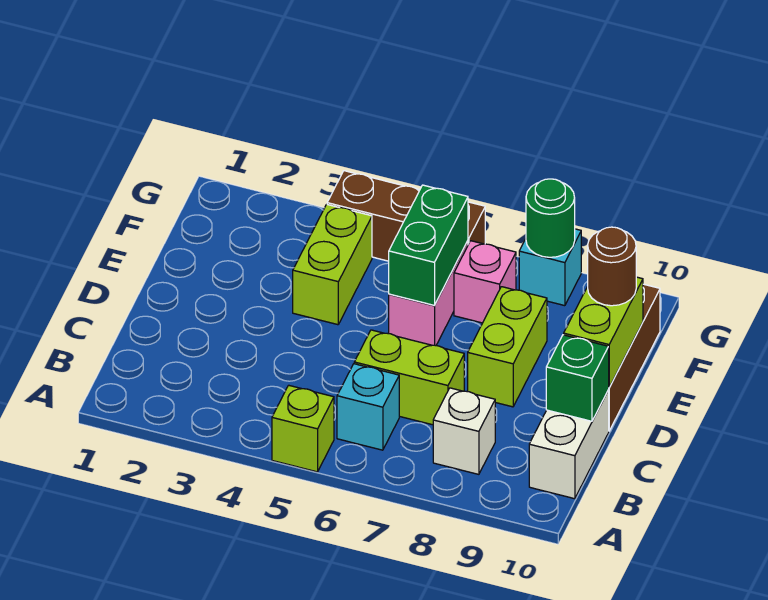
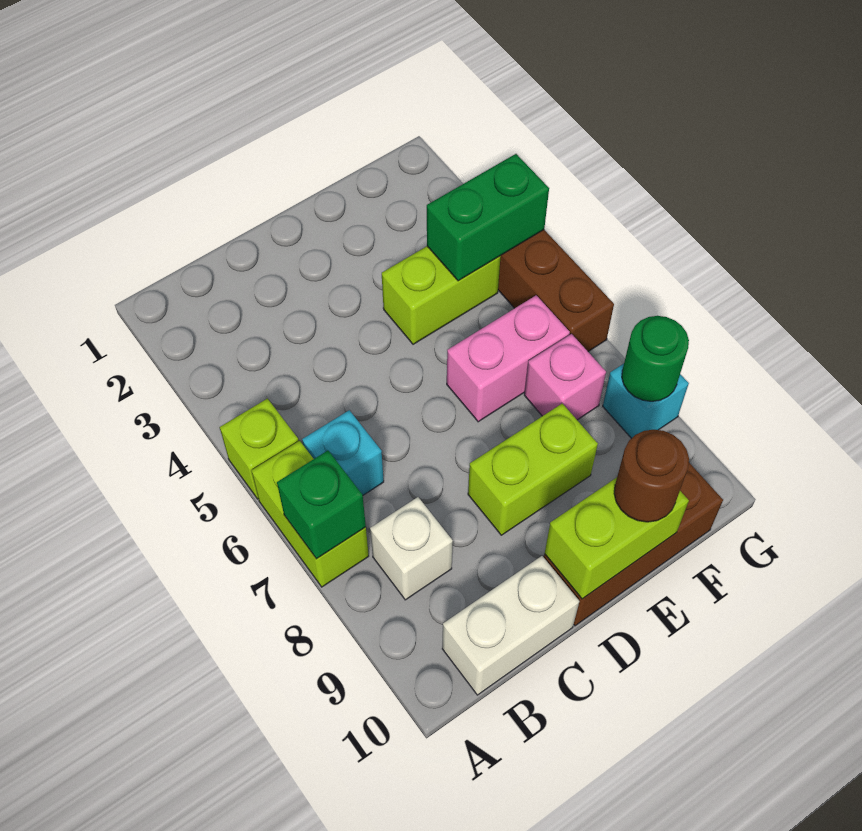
lime 1x2 brick [354,330,464,425] -> lime 1x2 brick moved to [251,441,369,587]
green 1x1 brick [546,335,609,421] -> green 1x1 brick moved to [277,451,366,559]
green 1x2 brick [389,185,468,305] -> green 1x2 brick moved to [427,154,549,281]

